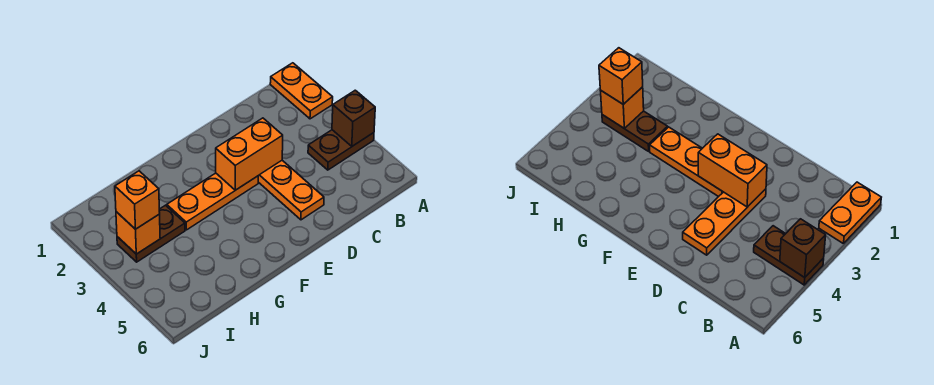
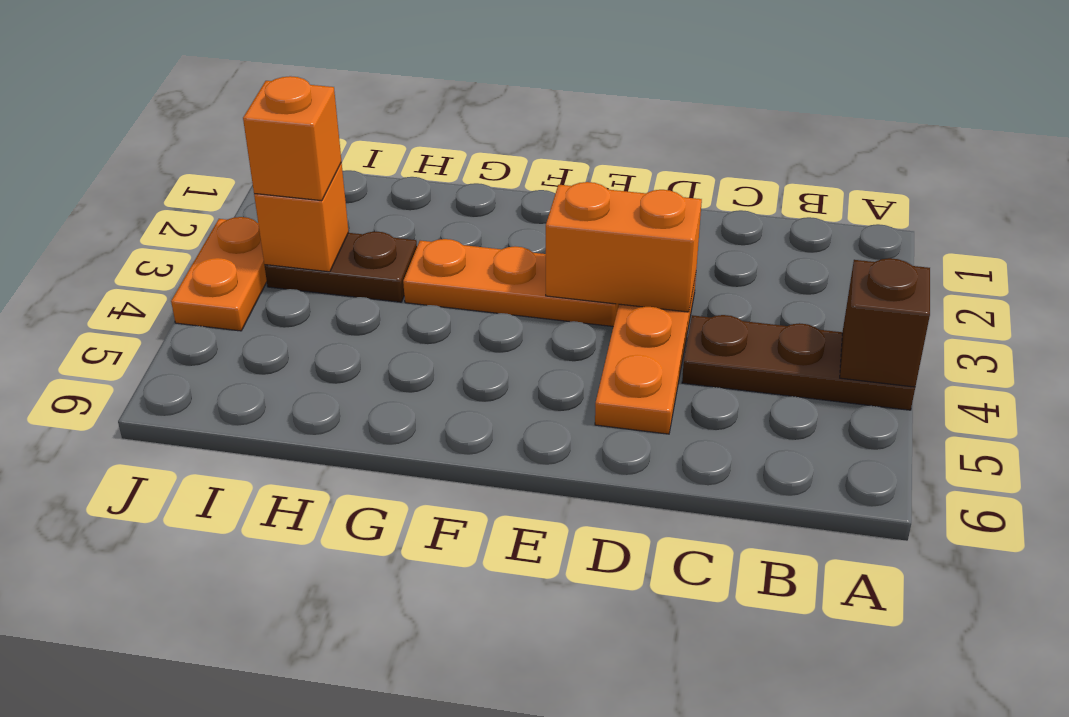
orange 1x2 plate [270,63,333,119] -> orange 1x2 plate moved to [171,217,267,331]
brown 1x2 plate [308,130,374,170] -> brown 1x3 plate [682,315,915,410]

